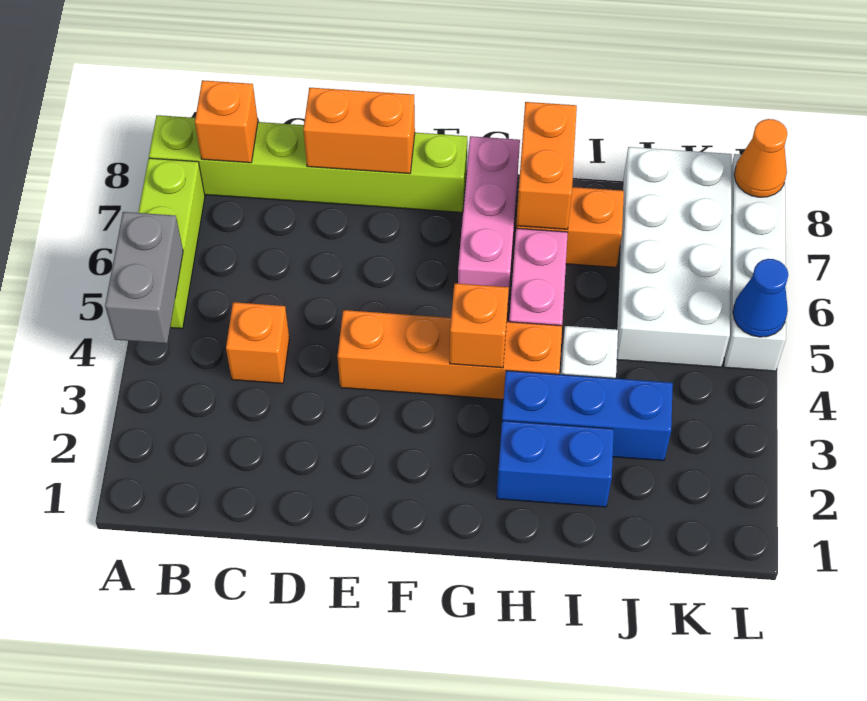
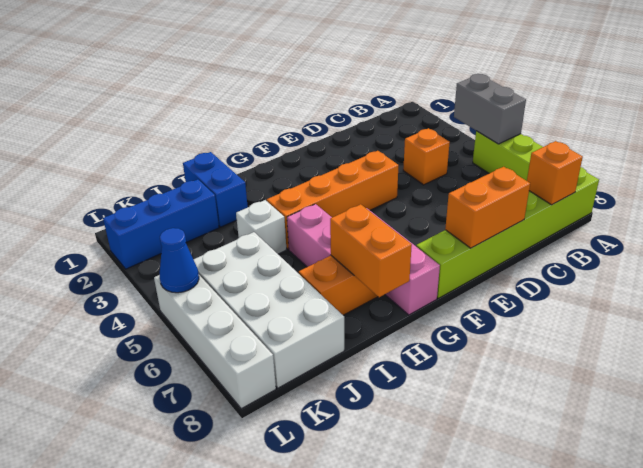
orange 1x1 brick [450,283,509,368] -> none
blue 1x2 brick [497,421,614,507] -> blue 1x2 brick turned to [183,152,248,227]
blue 1x3 brick [502,371,673,461] -> blue 1x3 brick moved to [103,179,219,269]
orange 1x1 cone [734,119,787,197] -> none

